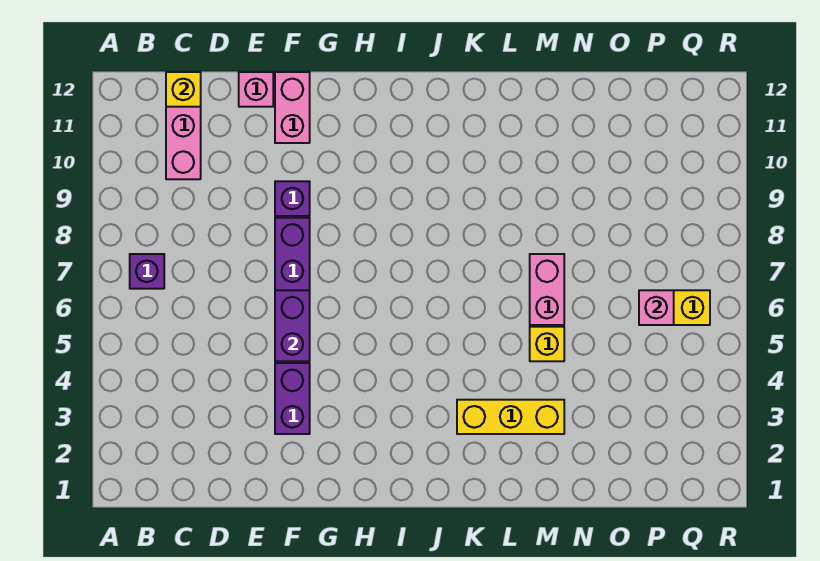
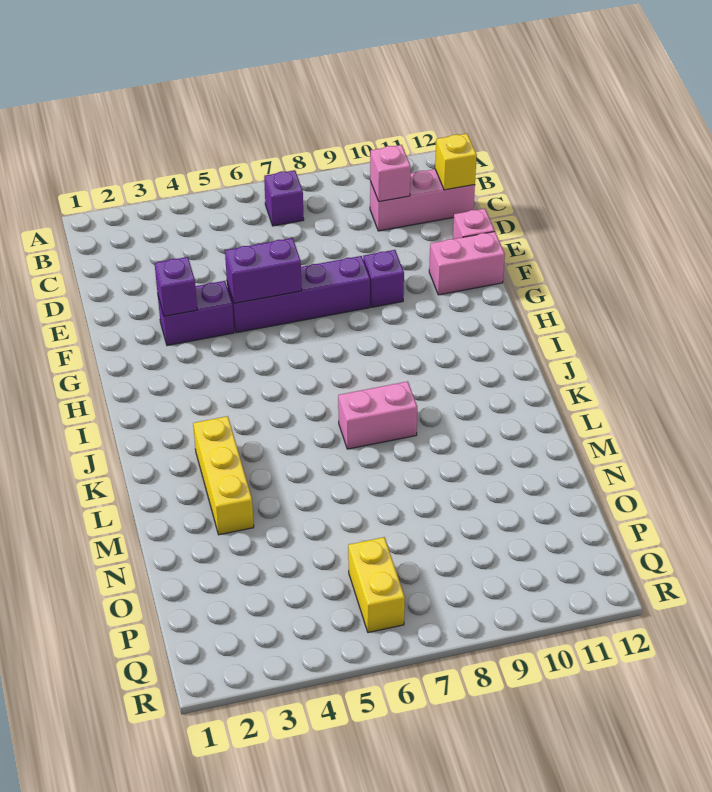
none -> purple 1x1 brick [155,257,197,316]
yellow 1x1 brick [530,327,564,361] -> none
pink 1x2 brick [530,254,564,325] -> pink 1x2 brick moved to [338,381,417,449]
pink 1x1 brick [639,290,674,325] -> pink 1x1 brick moved to [370,145,411,202]

